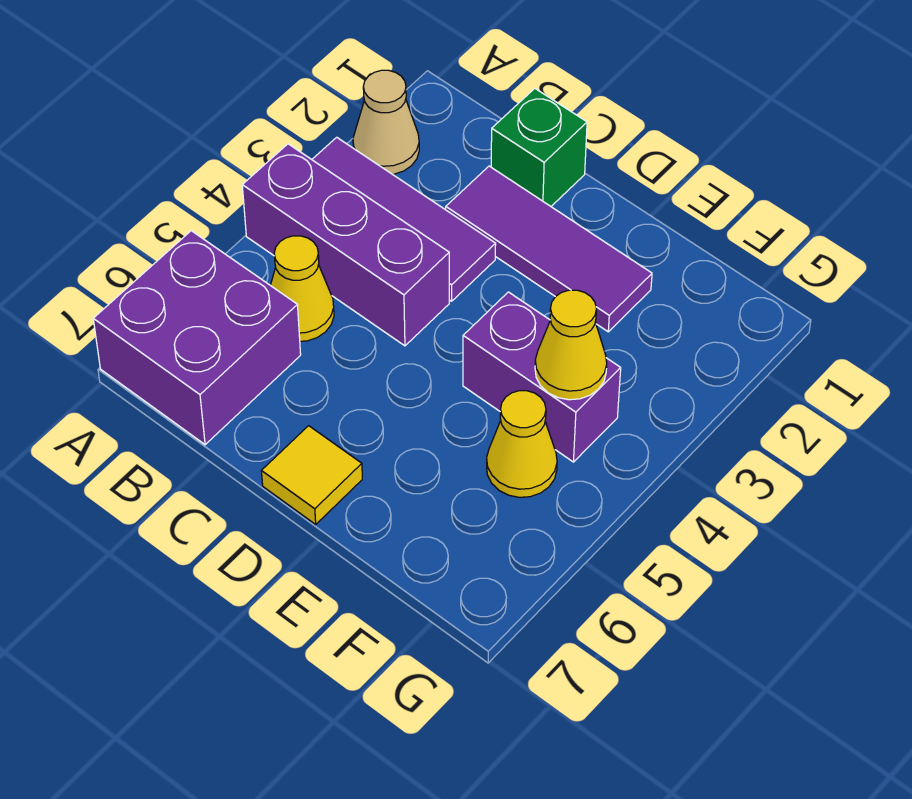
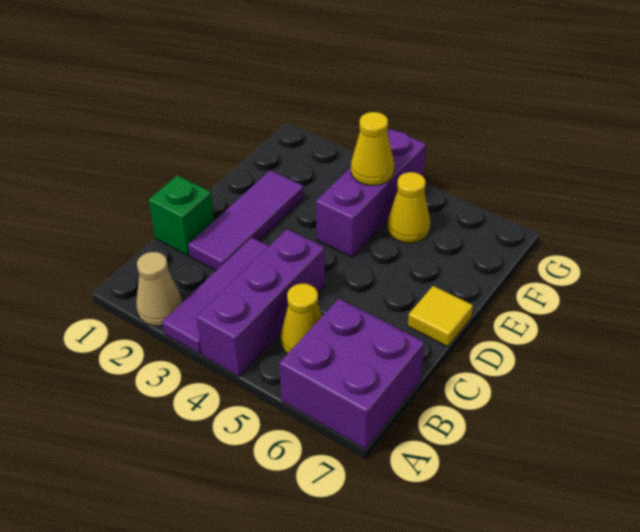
purple 1x2 brick [463,292,621,462] -> purple 1x3 brick [316,129,426,257]

